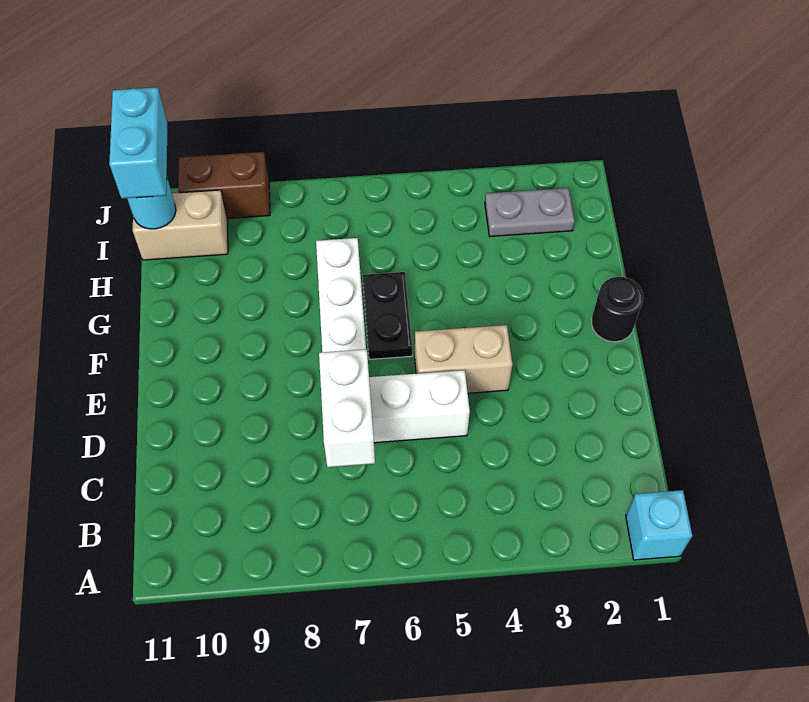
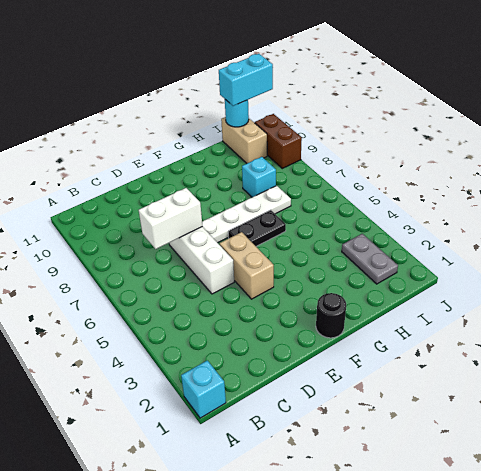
none -> cyan 1x1 brick [242,157,276,197]

